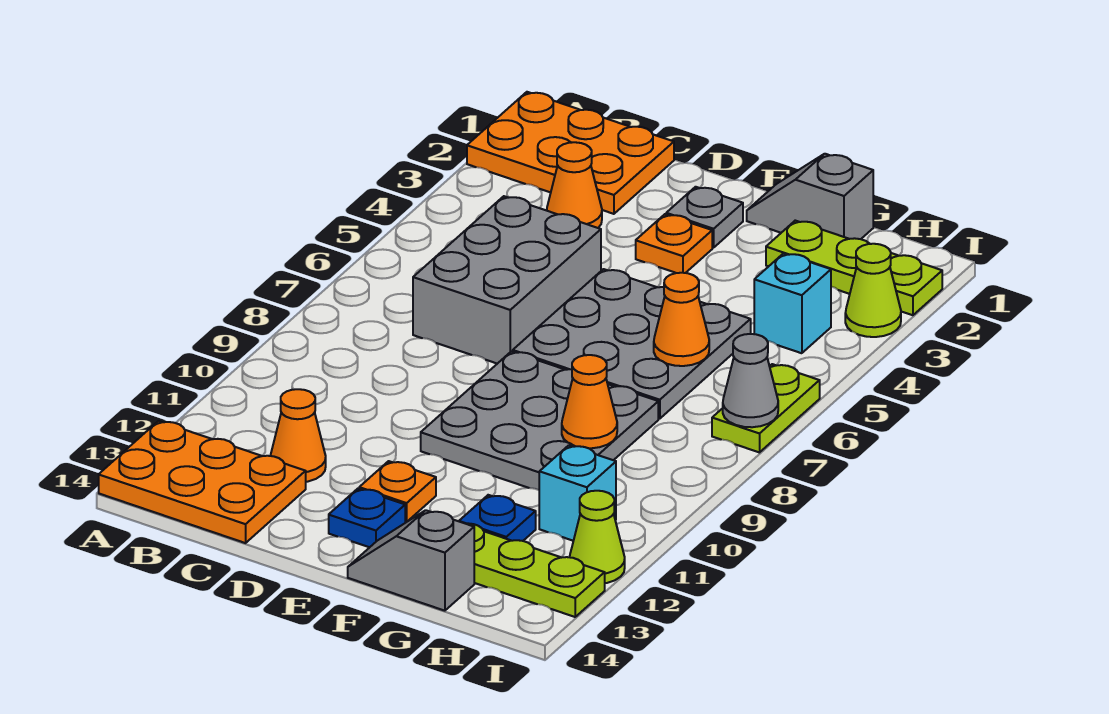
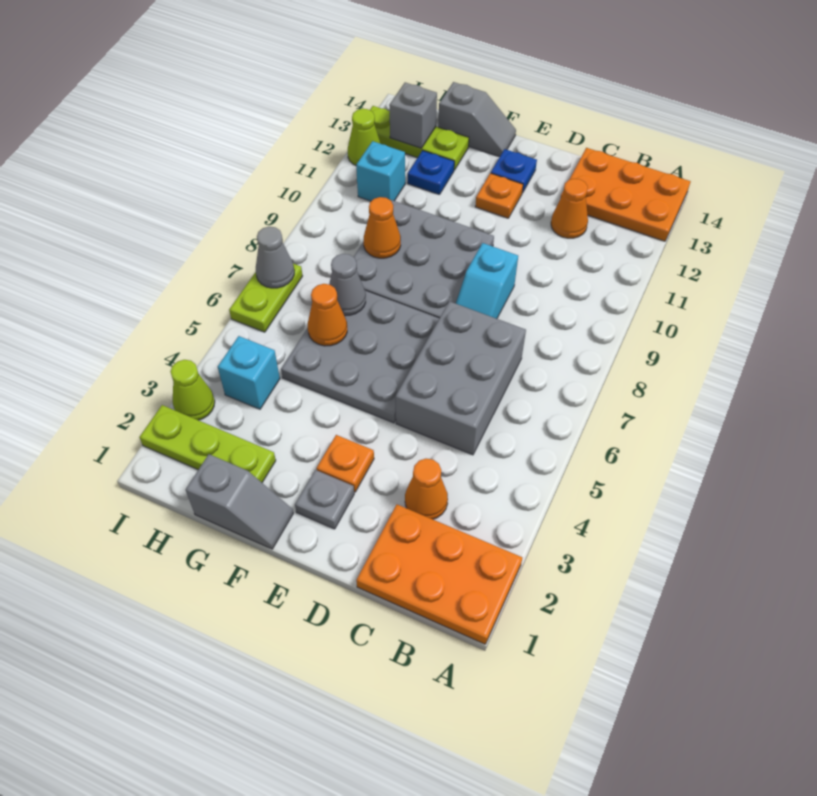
none -> cyan 1x2 slope [456,243,518,319]
none -> grey 1x1 cone [329,254,366,316]
none -> grey 1x1 brick [389,82,437,148]

